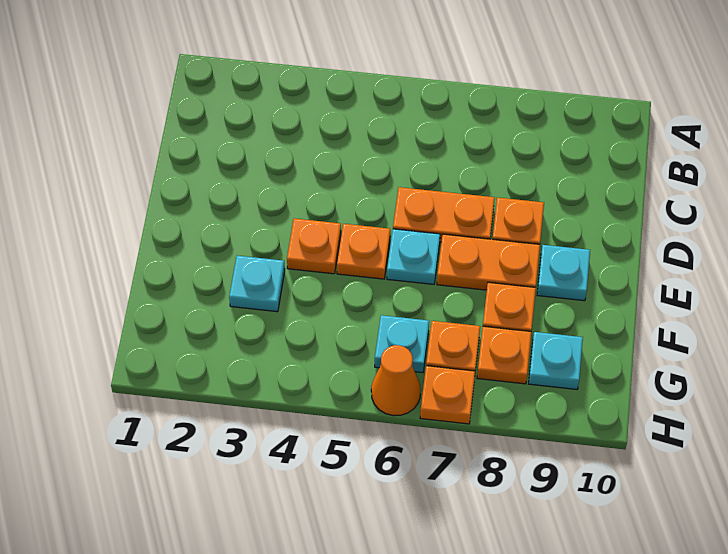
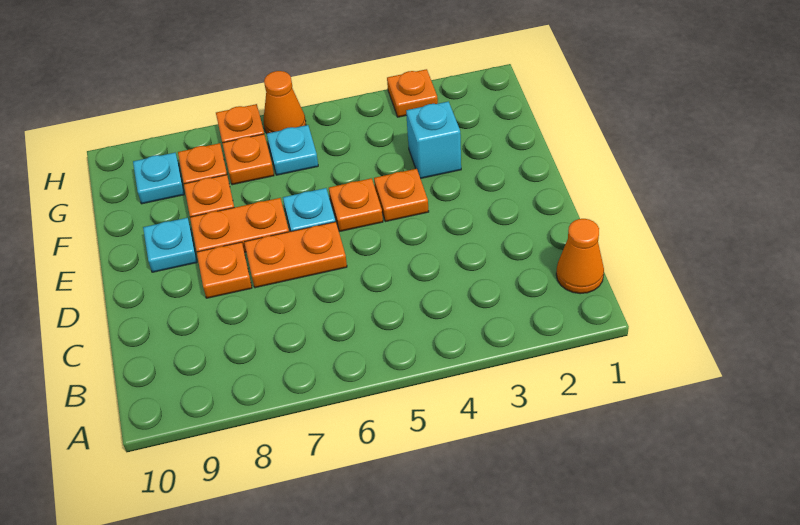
none -> orange 1x1 cone [556,219,604,294]
cyan 1x1 plate [229,256,285,312] -> cyan 1x1 brick [406,101,461,179]
none -> orange 1x1 plate [387,69,438,117]

